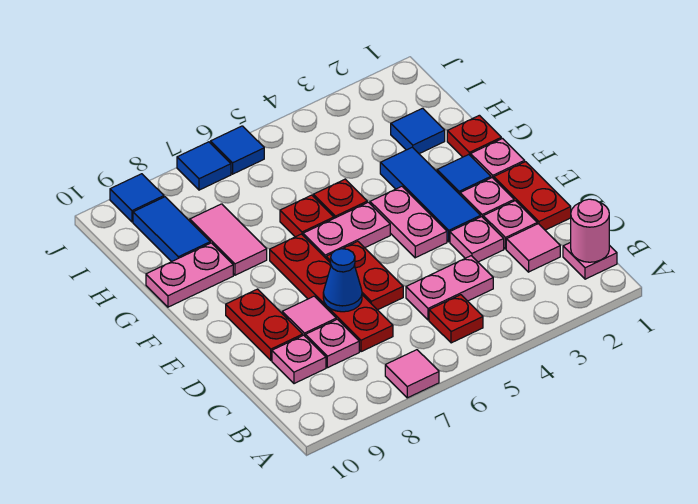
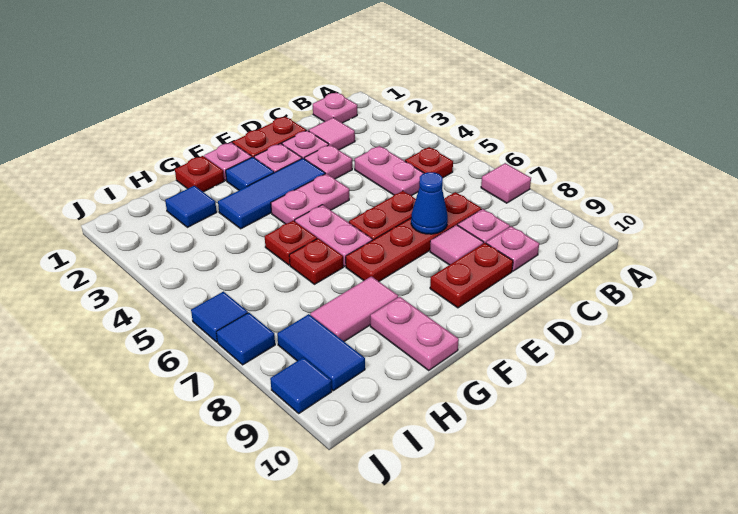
pink 1x1 round brick [571,199,609,262] -> none
blue 1x2 tile [133,197,210,262] -> blue 1x2 tile turned to [277,314,365,391]

